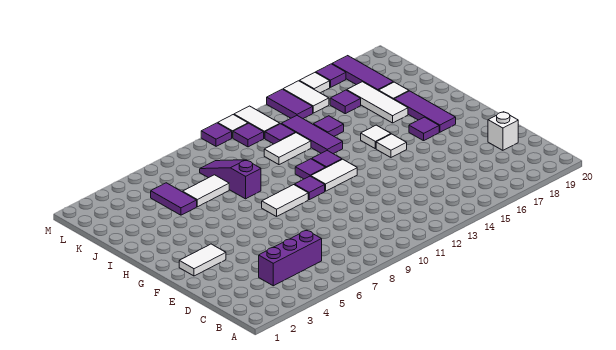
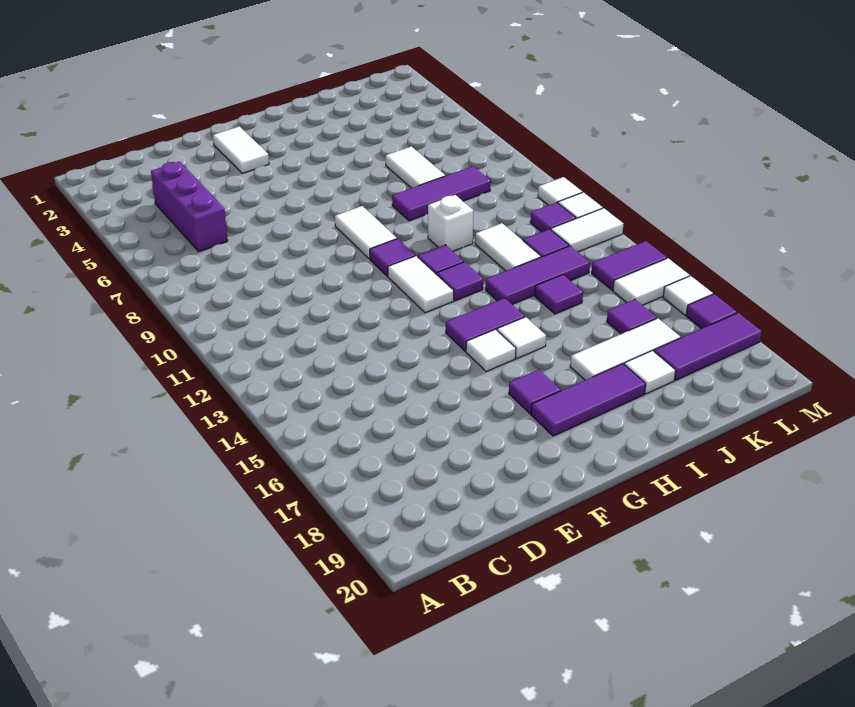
white 1x1 brick [488,112,518,150] -> white 1x1 brick moved to [428,195,474,251]
purple 1x3 slope [200,160,261,199] -> purple 1x3 tile [392,166,491,221]
purple 1x2 tile [151,183,197,215] -> purple 1x2 tile moved to [446,298,525,351]
purple 1x1 tile [201,123,232,146] -> white 1x1 tile [538,177,582,205]

